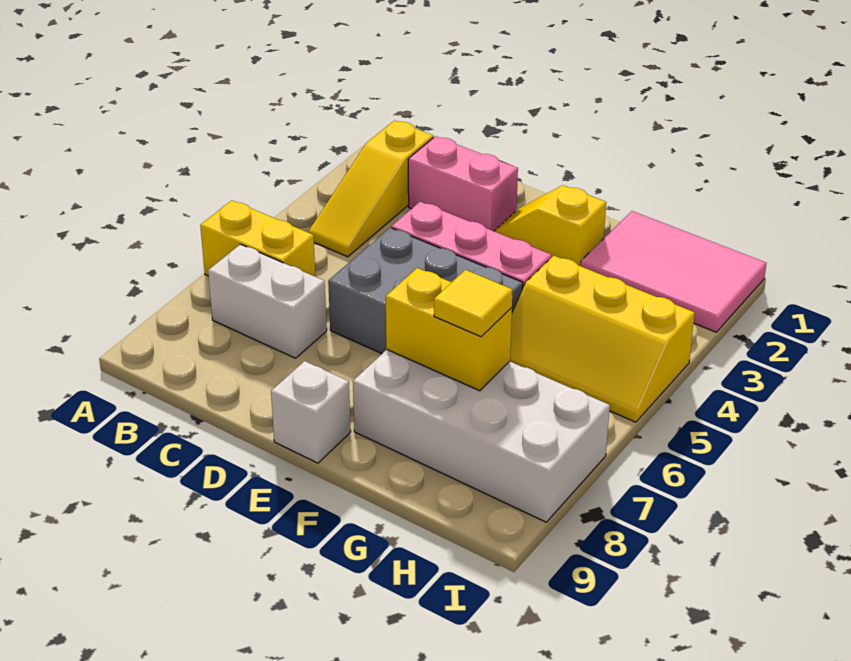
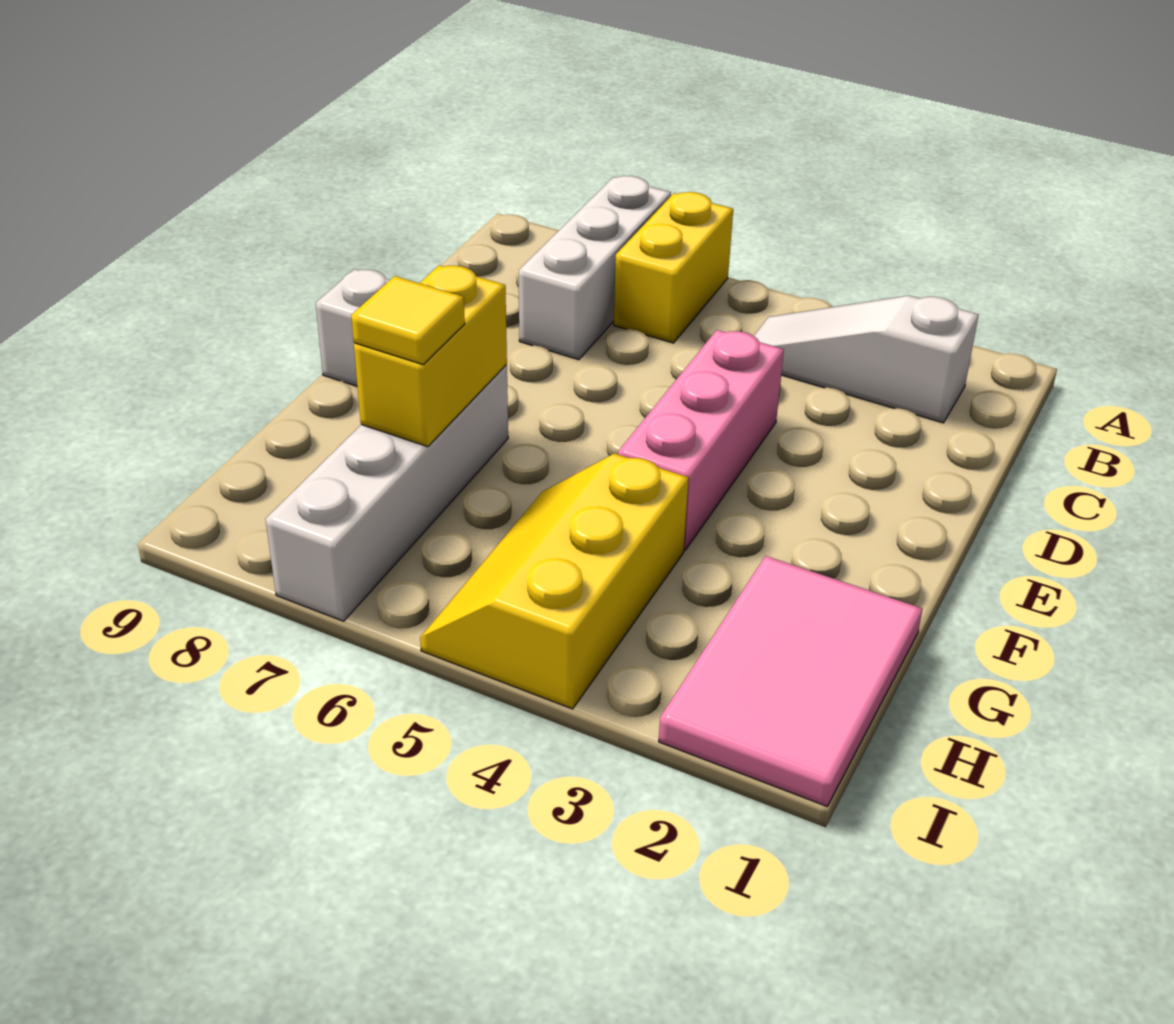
yellow 1x3 slope [308,121,433,257] -> white 1x3 slope [754,295,979,423]
white 1x2 brick [208,244,327,358] -> white 1x3 brick [519,176,671,360]
pink 1x2 brick [408,136,518,231] -> none
grey 2x3 brick [328,228,523,354] -> none
yellow 1x2 slope [495,185,606,266] -> none
white 2x4 brick [353,350,610,522] -> white 1x4 brick [265,365,508,621]

